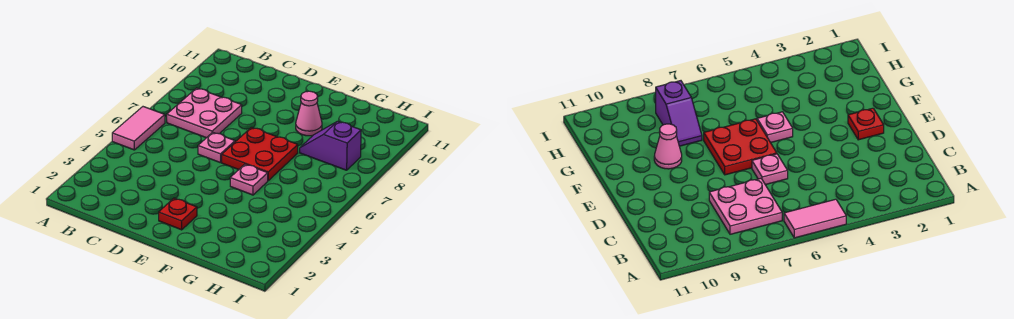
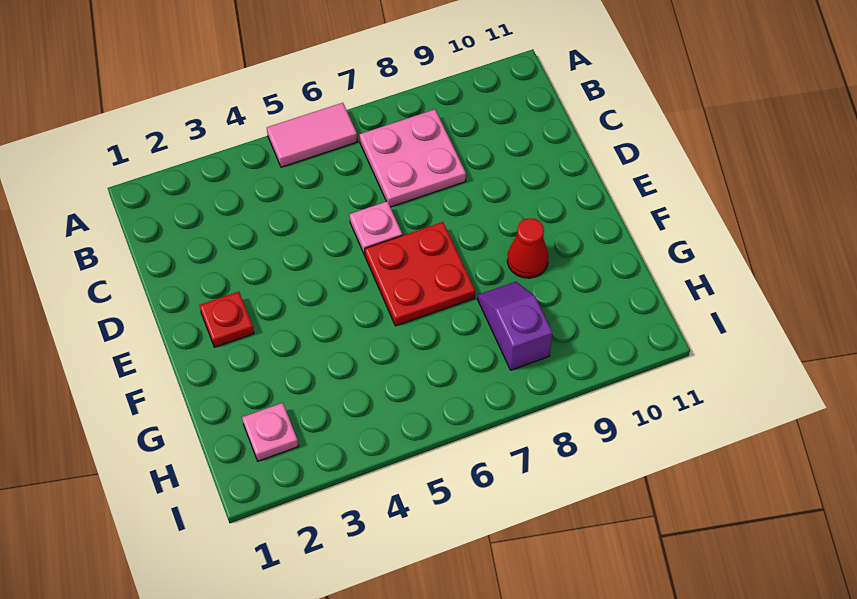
pink 1x1 plate [230,164,268,195] -> pink 1x1 plate moved to [242,403,299,461]
pink 1x1 cone [296,91,322,136] -> red 1x1 cone [507,218,549,278]

